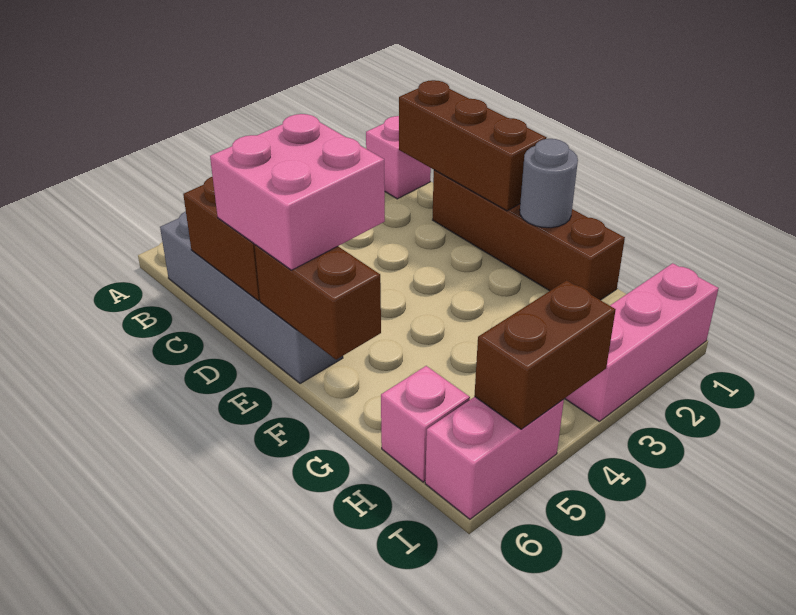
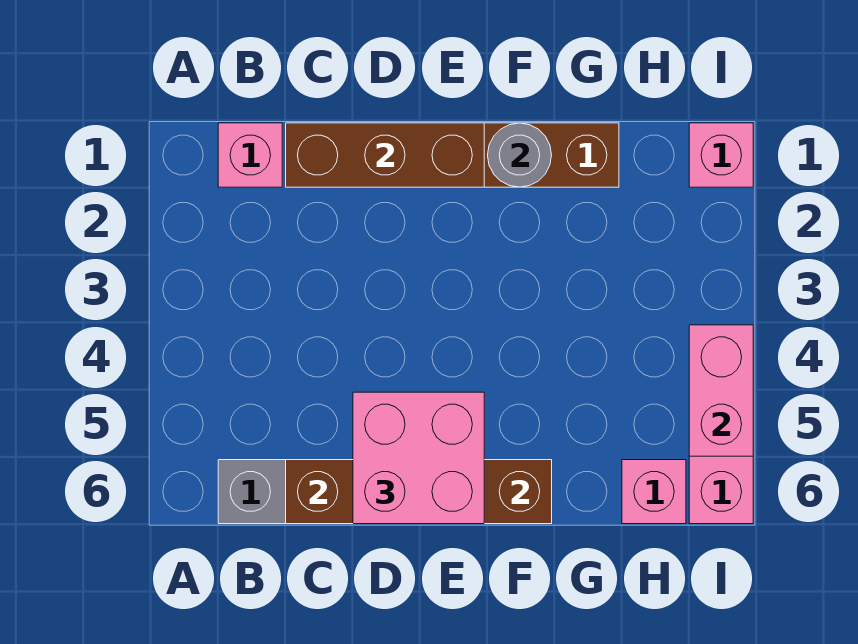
pink 1x3 brick [565,263,719,421] -> pink 1x1 brick [689,123,753,187]
brown 1x2 brick [474,280,616,429] -> pink 1x2 brick [689,325,753,456]

